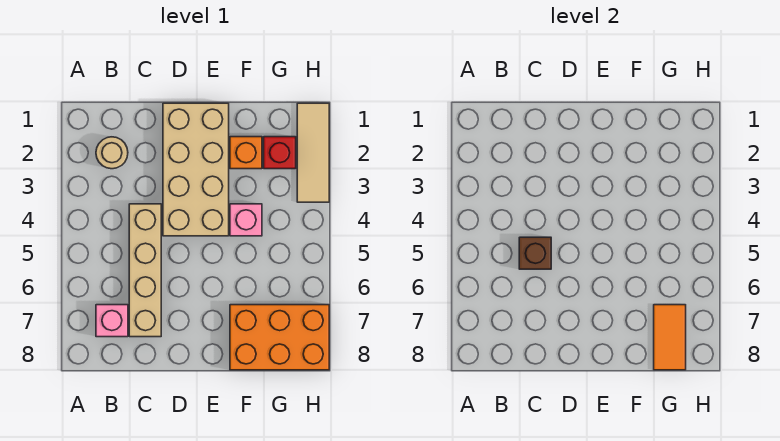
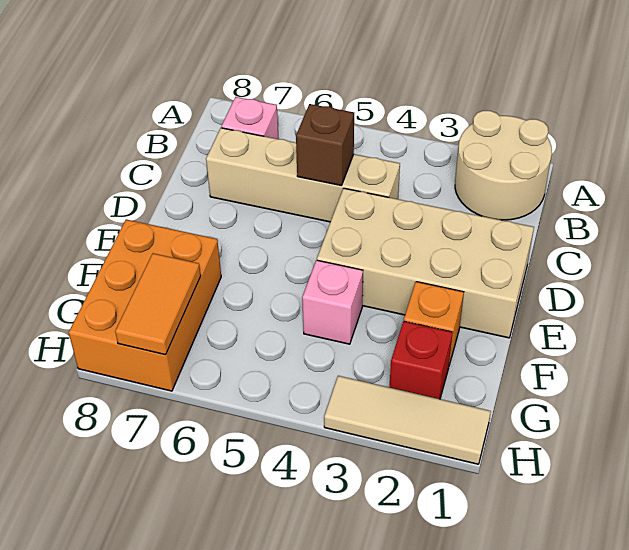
tan 1x1 round brick [96,137,128,169] -> tan 2x2 round brick [455,111,552,220]
orange 1x2 tile [654,305,686,370] -> orange 1x2 tile turned to [115,253,201,355]

